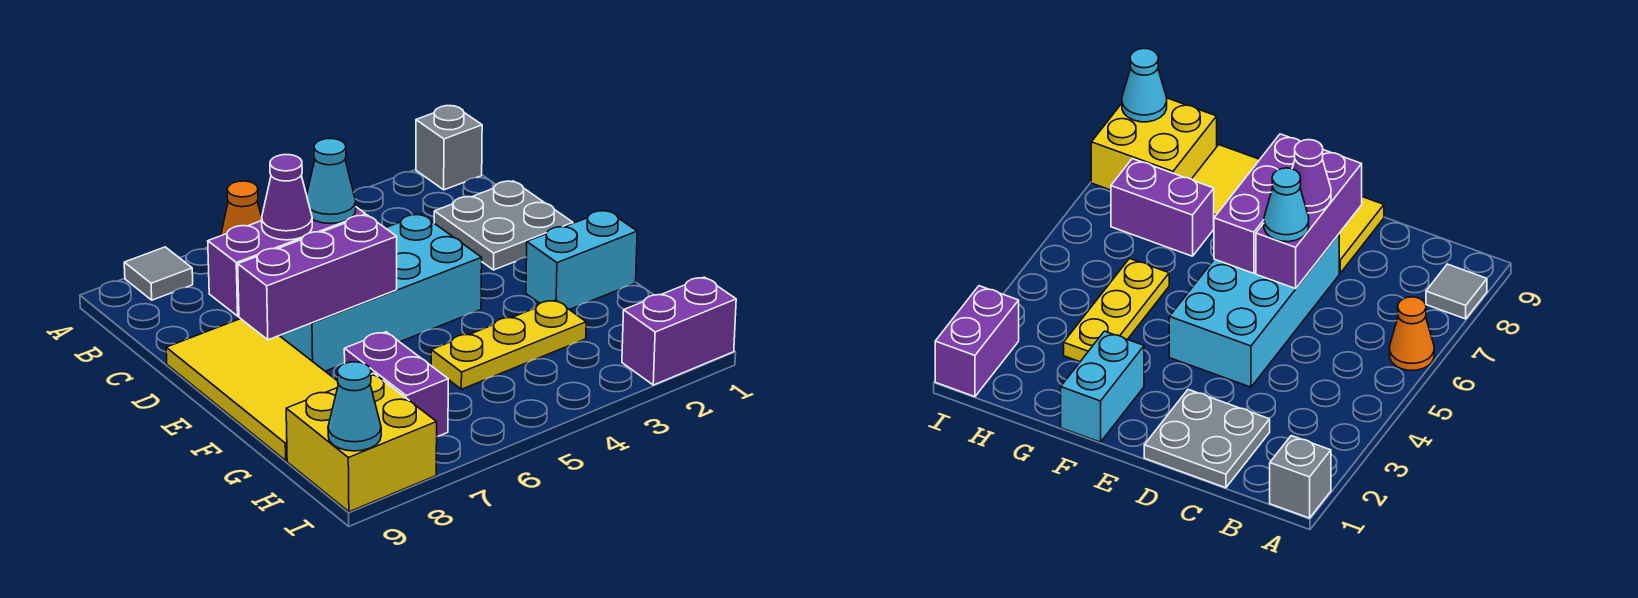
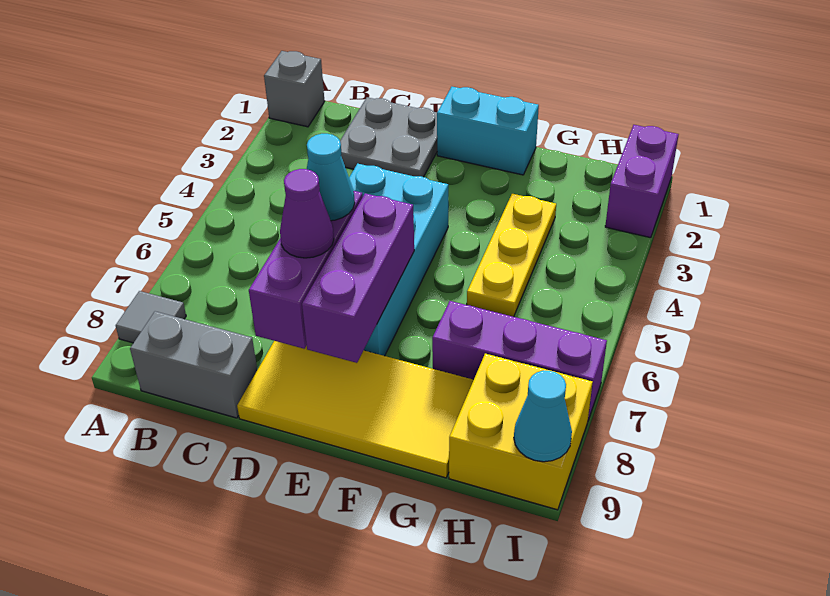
orange 1x1 cone [221,181,262,236] -> none
none -> grey 1x2 brick [130,311,257,418]
cyan 1x2 brick [526,210,637,310] -> cyan 1x2 brick turned to [437,87,539,175]
purple 1x2 brick [344,332,448,437] -> purple 1x3 brick [432,301,607,420]

